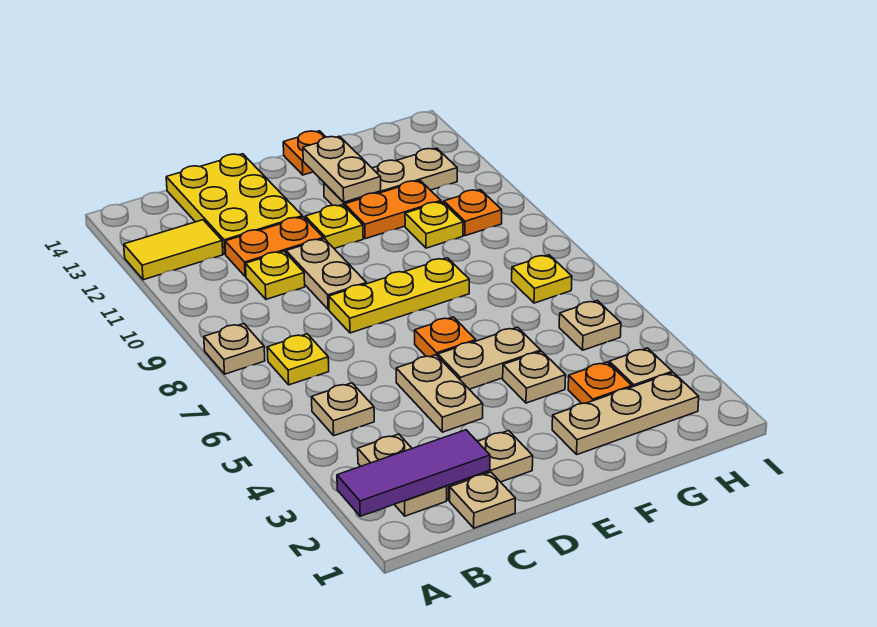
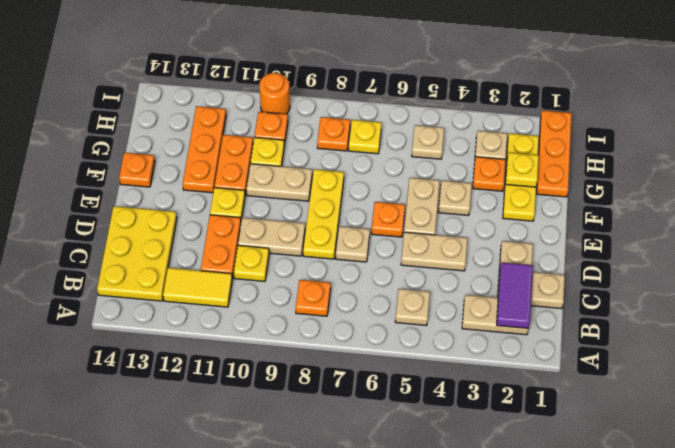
purple 1x3 tile [337,430,490,516] -> purple 1x2 tile [497,262,533,328]
tan 1x1 plate [204,324,265,374] -> tan 1x1 plate moved to [336,226,370,262]
yellow 1x2 tile [124,220,223,280] -> yellow 1x2 tile turned to [163,268,232,307]
yellow 1x1 plate [267,334,329,385] -> yellow 1x1 plate moved to [506,152,539,187]
none -> orange 1x1 plate [296,280,331,316]
yellow 2x3 plate [166,154,302,254] -> yellow 2x3 plate turned to [97,206,177,301]
tan 1x3 plate [552,373,699,454] -> yellow 1x3 plate [503,133,539,221]
tan 1x3 plate [324,148,457,206] -> orange 1x3 plate [183,106,226,193]
tan 1x2 plate [303,136,381,202] -> tan 1x2 plate moved to [246,164,312,201]
none -> orange 1x3 plate [537,110,572,197]
none -> orange 1x1 plate [317,117,350,151]
none -> orange 1x1 round brick [259,73,290,114]

